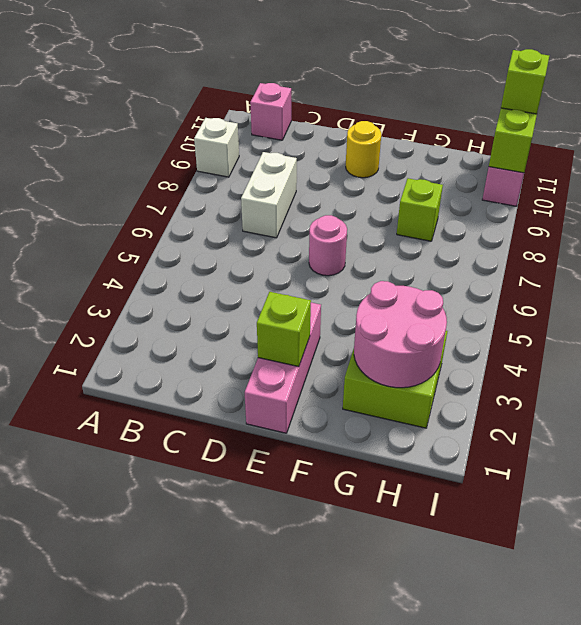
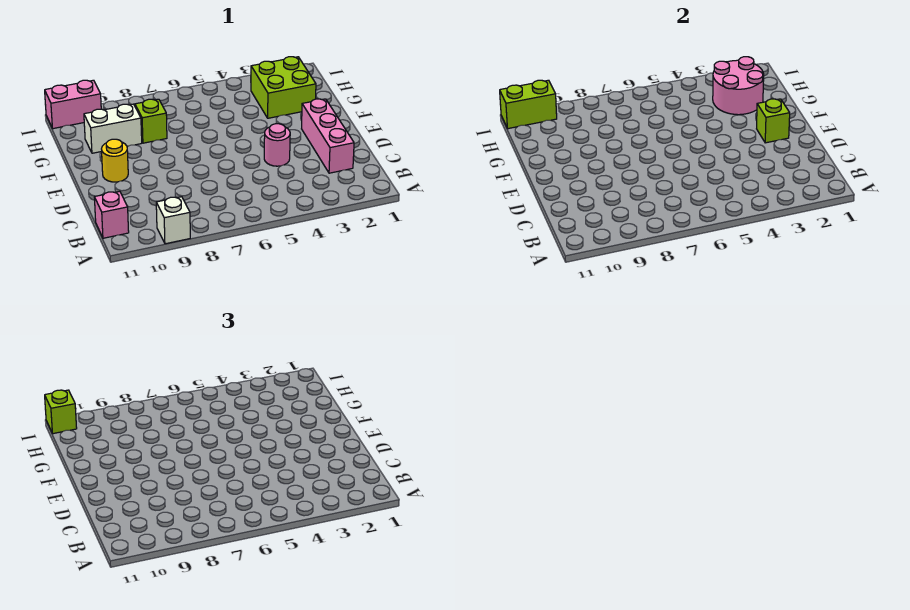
white 1x2 brick [241,152,297,238] -> white 1x2 brick moved to [84,104,142,153]
pink 1x3 brick [245,303,321,433] -> pink 1x3 brick turned to [302,99,354,173]
pink 1x1 round brick [309,215,347,276] -> pink 1x1 round brick moved to [264,124,290,166]

